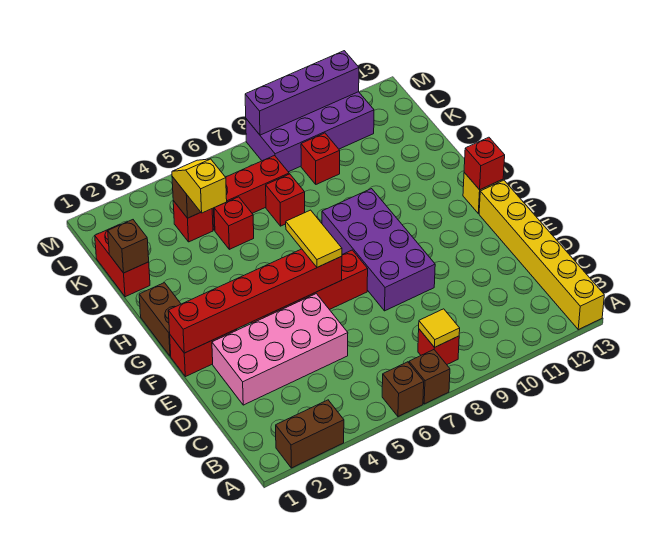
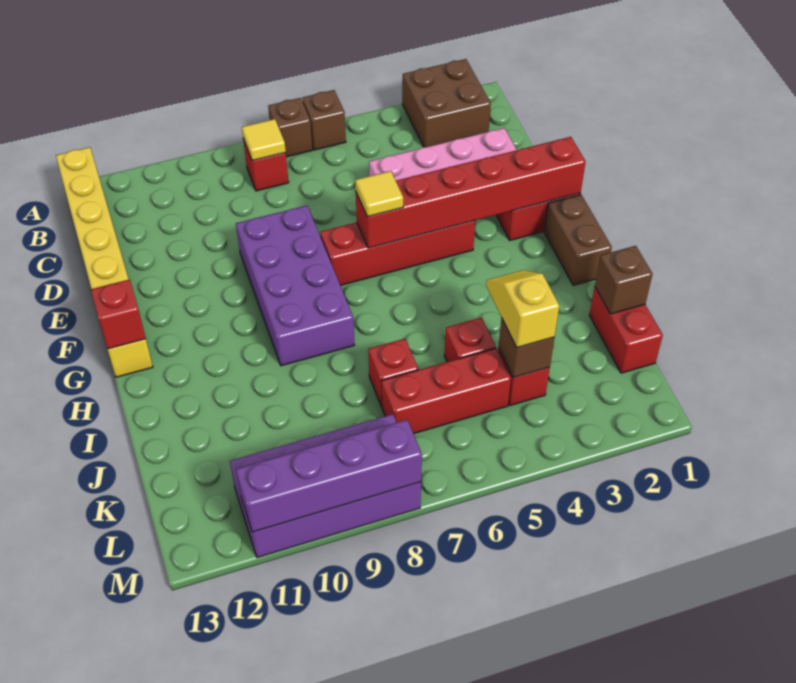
brown 1x2 brick [276,400,344,468] -> brown 2x2 brick [402,59,491,147]
yellow 1x2 tile [286,210,342,267] -> yellow 1x1 tile [355,171,403,217]
yellow 1x2 slope [172,159,227,213] -> yellow 1x2 slope turned to [486,270,559,348]
red 1x1 brick [301,133,340,184] -> none

